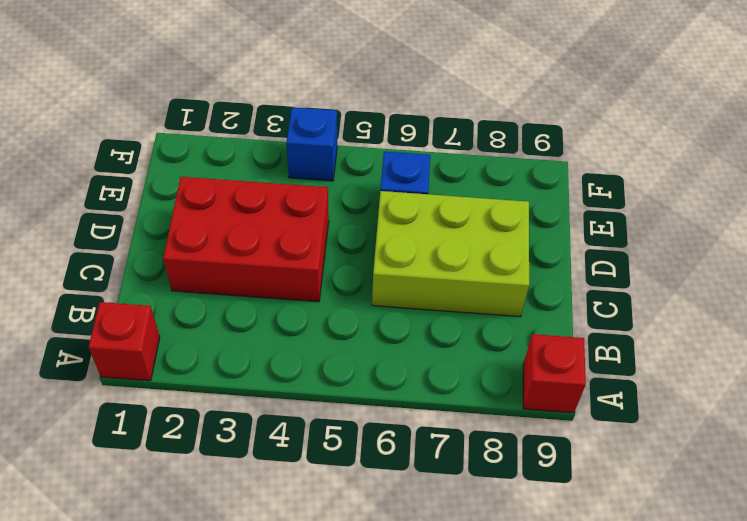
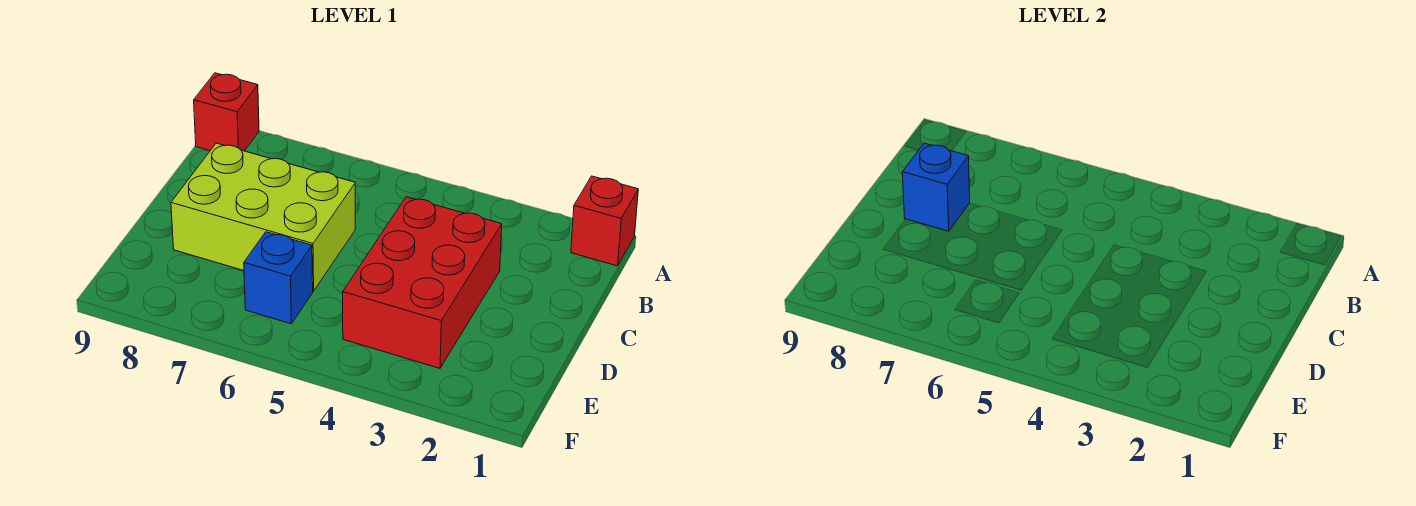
red 2x3 brick [163,177,329,302] -> red 2x3 brick turned to [343,197,502,368]
blue 1x1 brick [286,107,337,181] -> blue 1x1 brick moved to [902,143,970,231]

